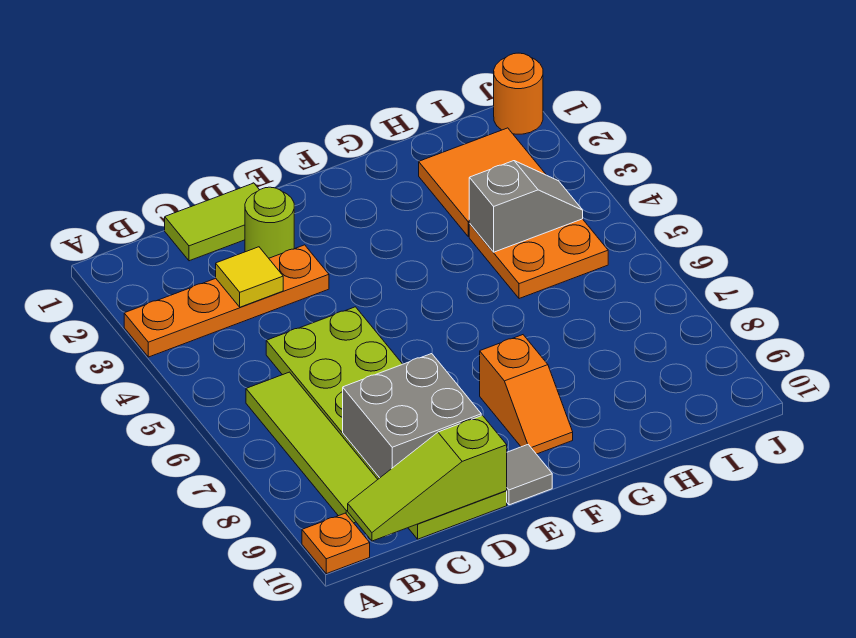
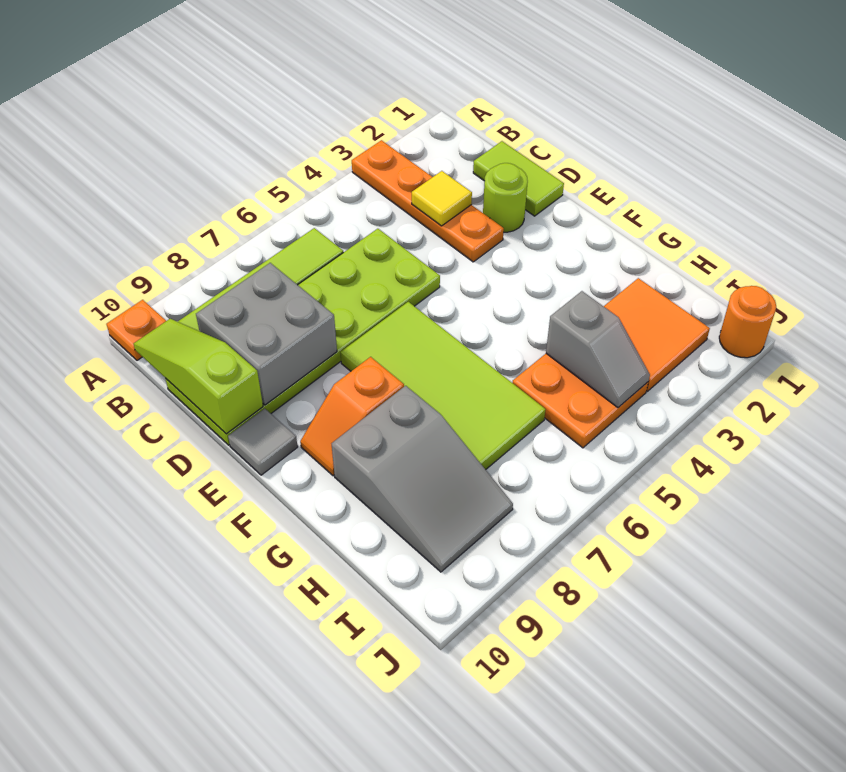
none -> lime 2x4 tile [340,302,546,470]
none -> grey 2x3 slope [332,386,513,572]

